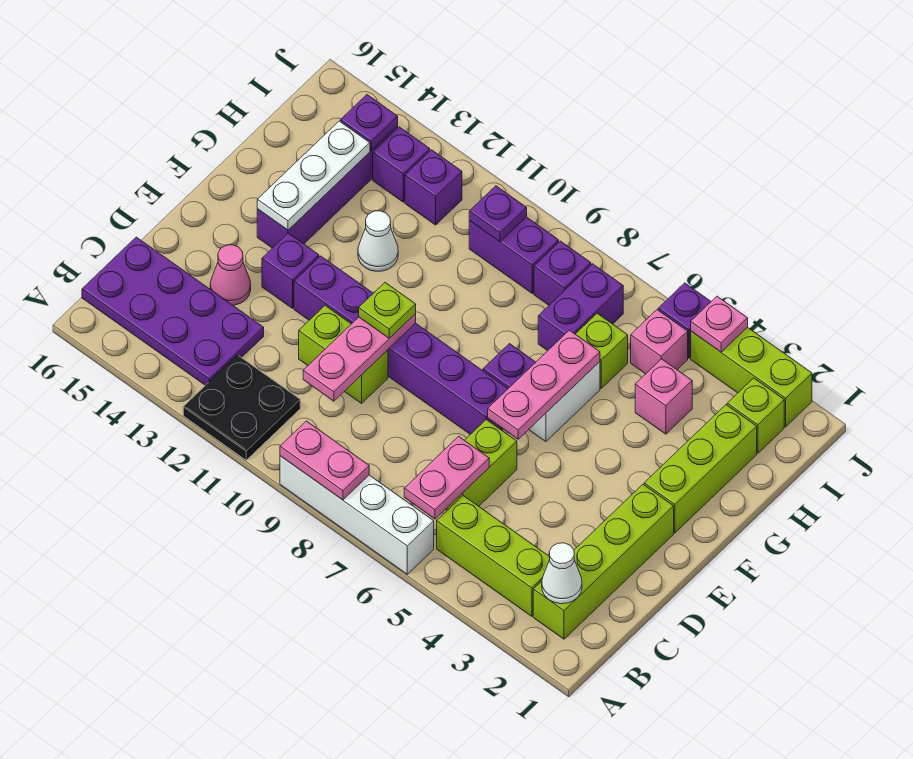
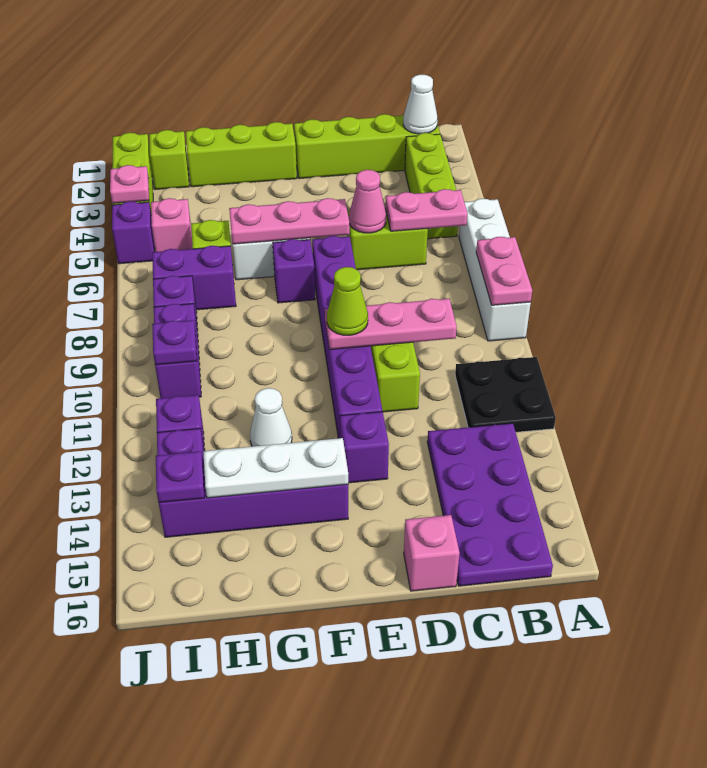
pink 1x1 cone [210,245,251,305] -> pink 1x1 cone moved to [349,170,386,233]
lime 1x1 plate [359,283,416,338] -> lime 1x1 cone [327,267,368,335]
pink 1x1 brick [635,359,692,434] -> pink 1x1 brick moved to [404,515,459,591]

